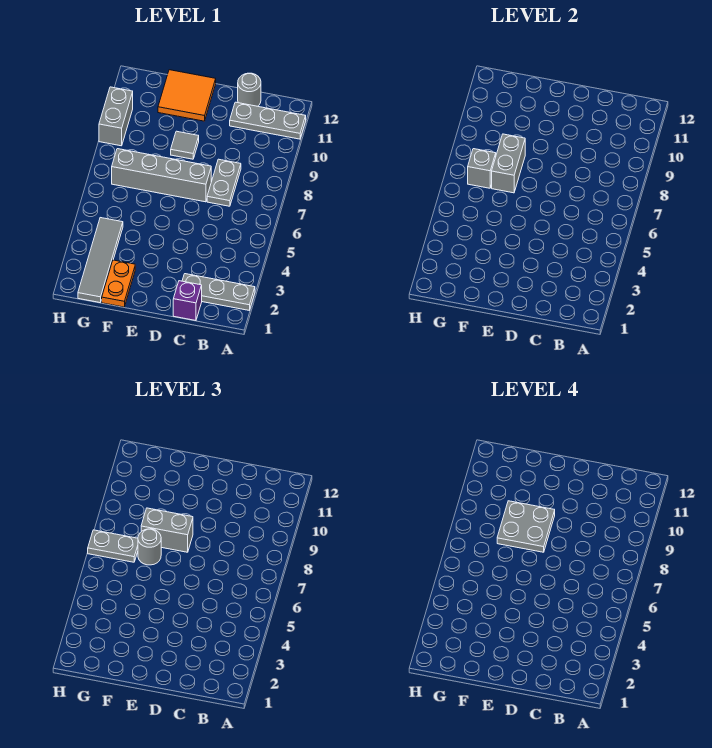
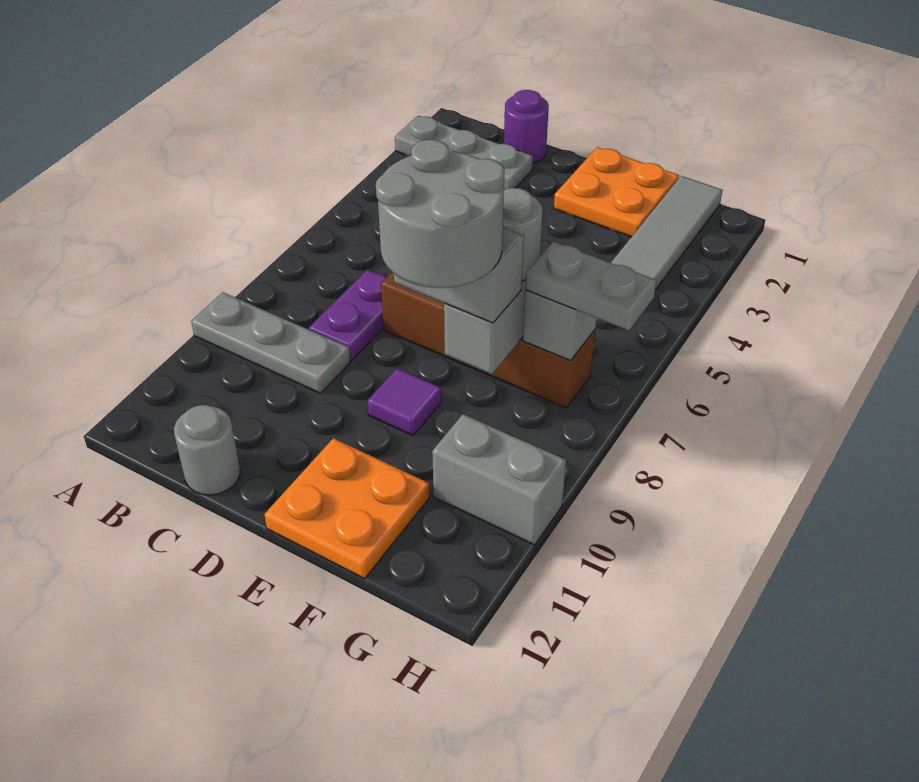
grey 1x3 plate [230,102,306,139] -> grey 1x3 plate moved to [191,292,350,393]
purple 1x1 brick [173,281,202,321] -> purple 1x1 round brick [504,90,549,163]
grey 1x2 plate [207,159,241,206] -> purple 1x2 plate [309,269,386,361]
grey 1x4 brick [112,149,211,202] -> brown 1x4 brick [381,272,595,408]
grey 2x2 plate [497,501,555,552] -> grey 2x2 round brick [376,140,504,288]
grey 1x1 tile [171,131,199,159] -> purple 1x1 tile [367,368,442,436]
orange 2x2 tile [158,70,216,121] -> orange 2x2 plate [264,438,430,579]
orange 1x2 plate [102,260,135,307] -> orange 2x2 plate [554,147,679,237]
grey 1x2 brick [99,87,133,146] -> grey 1x2 brick turned to [432,414,566,545]

